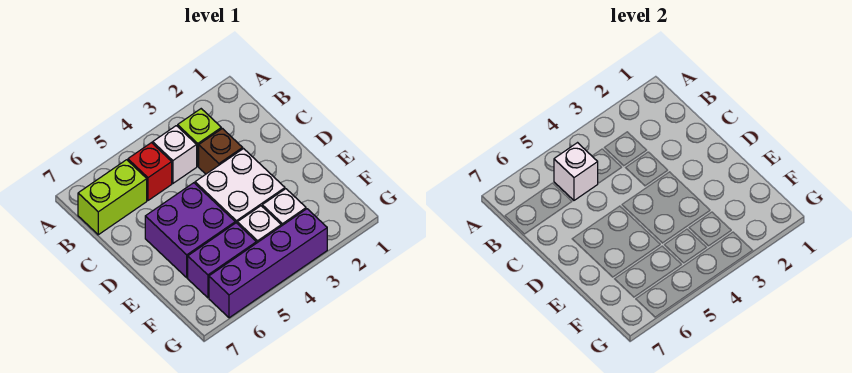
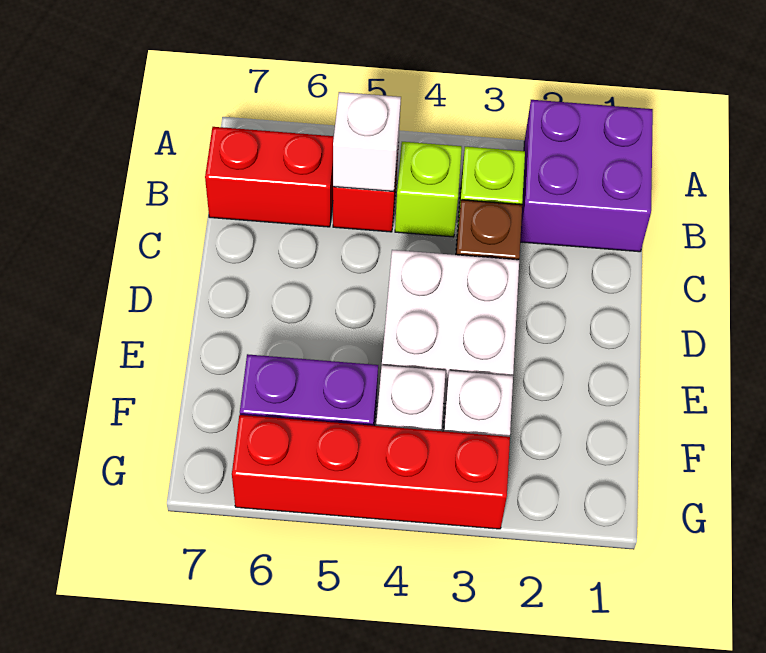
white 1x1 brick [153,126,197,183] -> lime 1x1 brick [395,142,462,237]
lime 1x2 brick [78,160,147,235] -> red 1x2 brick [205,127,334,227]
purple 2x2 brick [145,183,235,278] -> purple 2x2 brick moved to [520,100,653,252]
purple 1x4 brick [209,209,327,318] -> red 1x4 brick [232,415,510,529]

